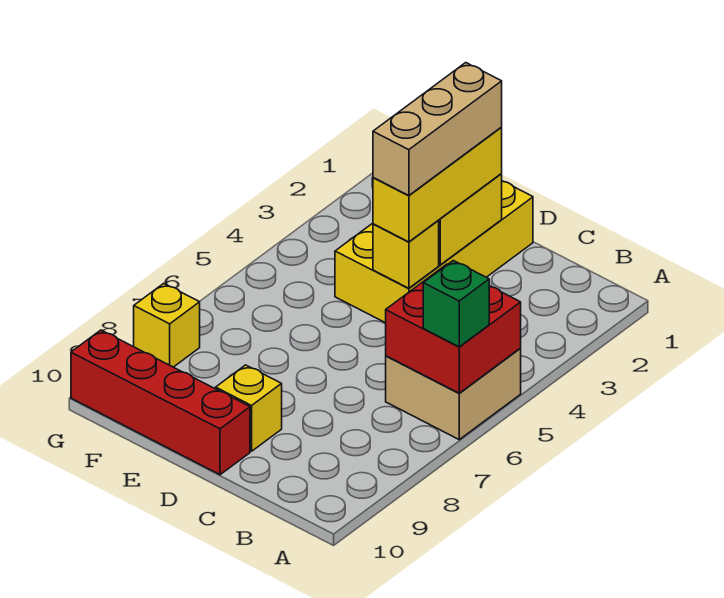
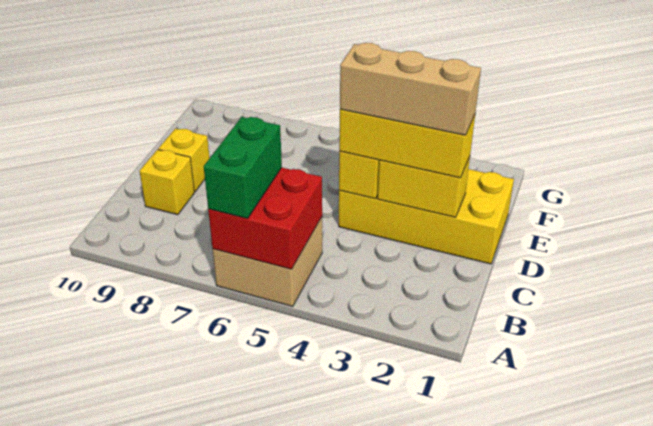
green 1x1 brick [423,261,489,347] -> green 1x2 brick [204,117,282,218]
red 1x4 brick [71,330,250,475] -> none
yellow 1x1 brick [134,283,200,367] -> yellow 1x1 brick moved to [140,150,194,215]

